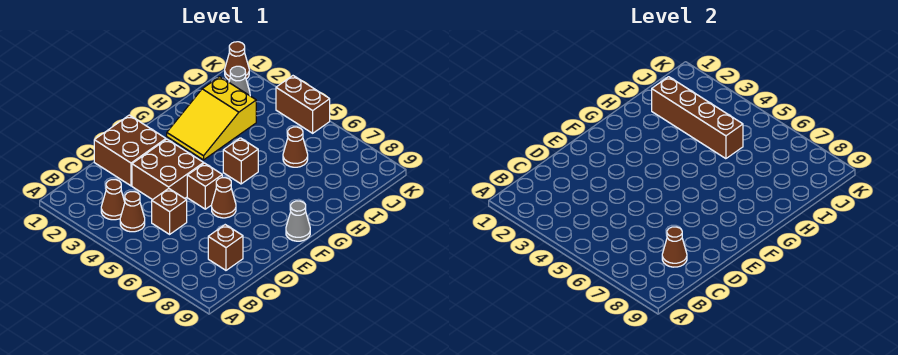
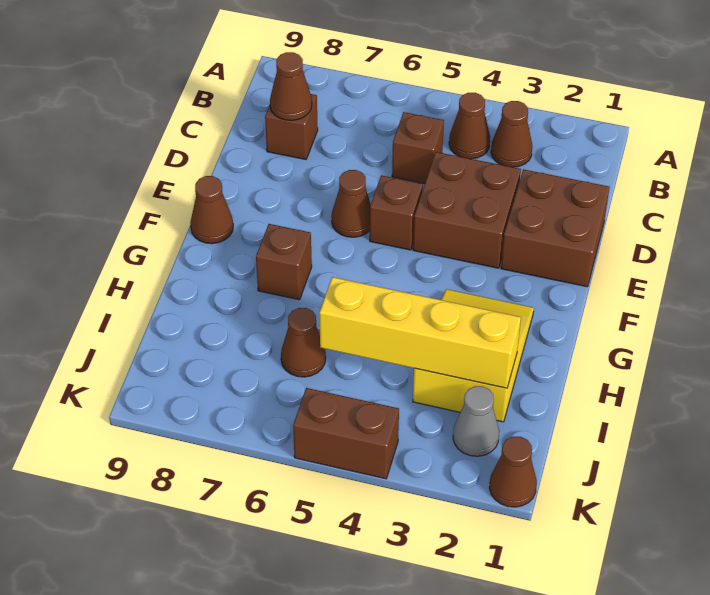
grey 1x1 cone [286,201,310,241] -> brown 1x1 cone [190,176,233,244]
brown 1x1 brick [223,138,258,184] -> brown 1x1 brick moved to [256,224,312,300]
brown 1x4 brick [652,77,743,159] -> yellow 1x4 brick [319,277,521,388]

